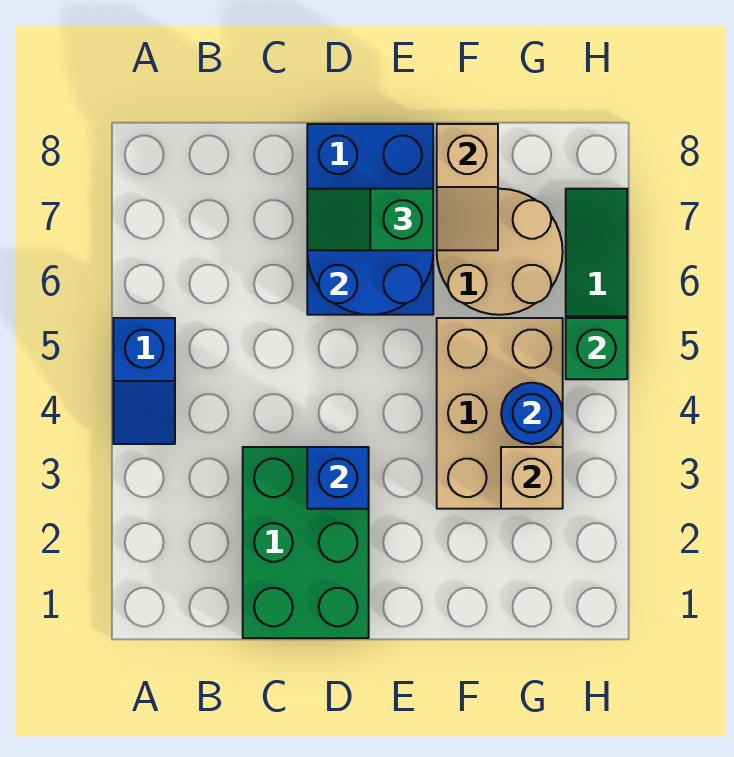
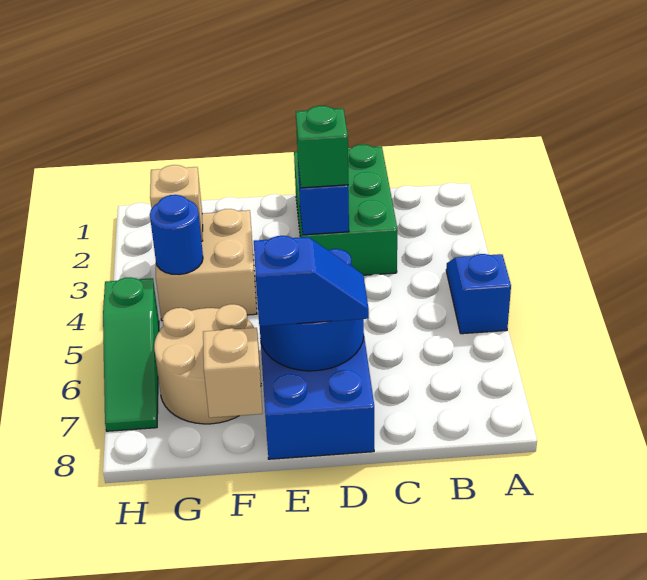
green 1x2 slope [307,189,433,250] -> blue 1x2 slope [254,236,369,326]
tan 2x3 brick [437,318,563,509] -> tan 2x2 brick [156,209,257,321]
green 1x1 brick [566,318,627,379] -> green 1x1 brick moved to [296,106,348,188]

